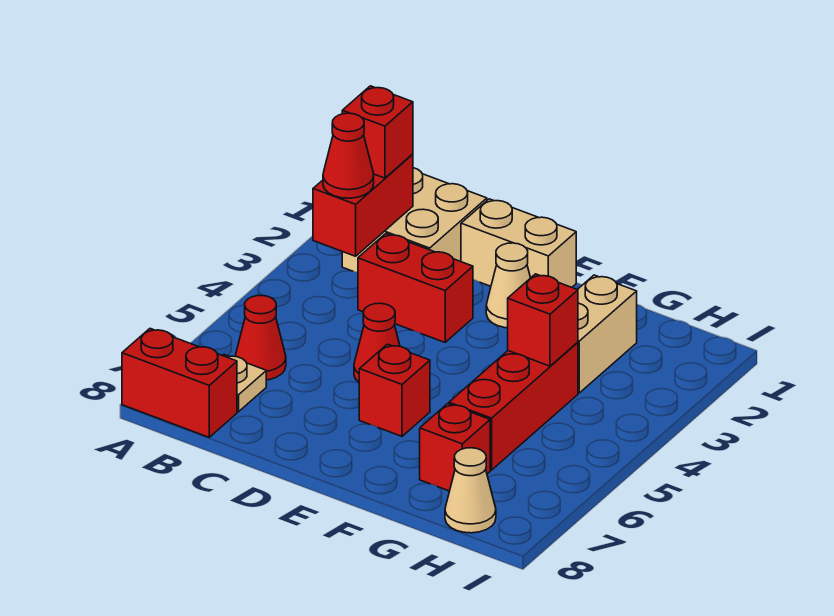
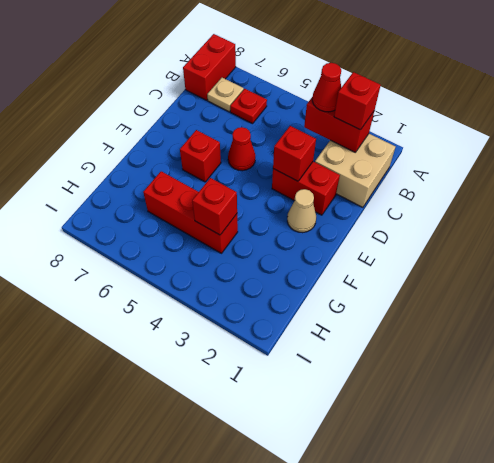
red 1x1 cone [235,295,286,380] -> red 1x1 plate [230,89,267,124]
red 1x2 brick [358,234,473,342] -> red 1x2 brick turned to [272,162,340,215]
tan 1x2 brick [461,199,576,287] -> none
tan 1x2 brick [577,275,637,393] -> none
red 1x1 brick [420,404,490,491] -> red 1x1 brick moved to [273,126,316,181]
tan 1x1 cone [445,448,496,533] -> none

